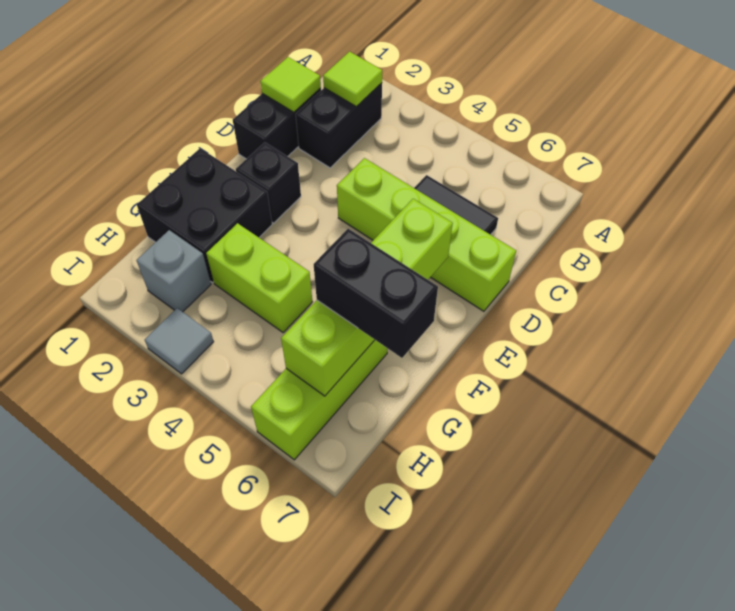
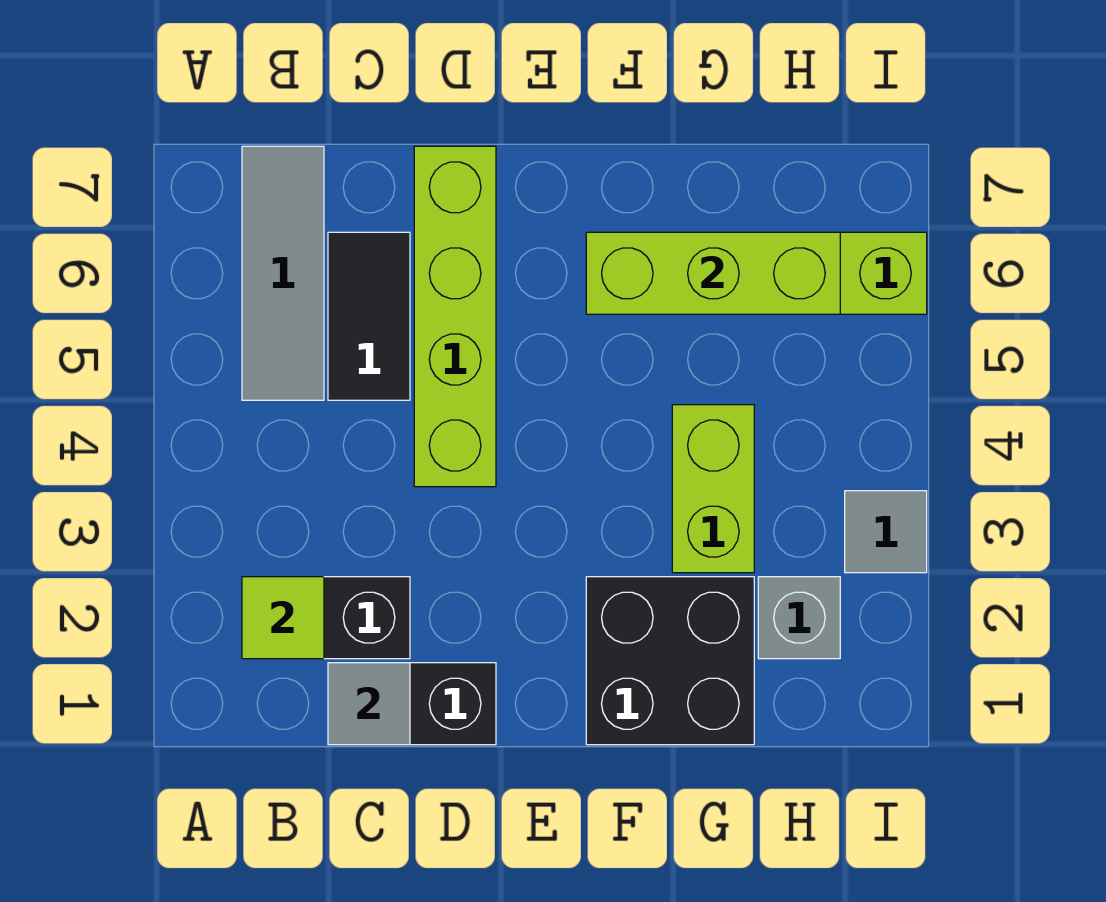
none -> grey 1x3 tile [242,146,324,400]
lime 1x1 tile [260,57,321,112] -> grey 1x1 tile [328,663,410,745]
black 1x1 brick [236,142,301,223] -> none
lime 1x4 brick [281,199,453,396] -> lime 1x3 brick [586,232,840,314]
black 1x2 brick [314,229,438,358] -> none

